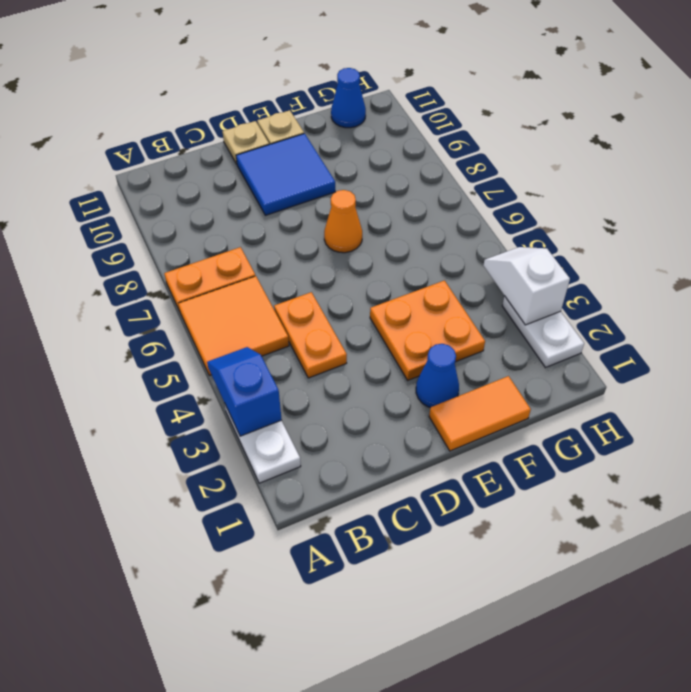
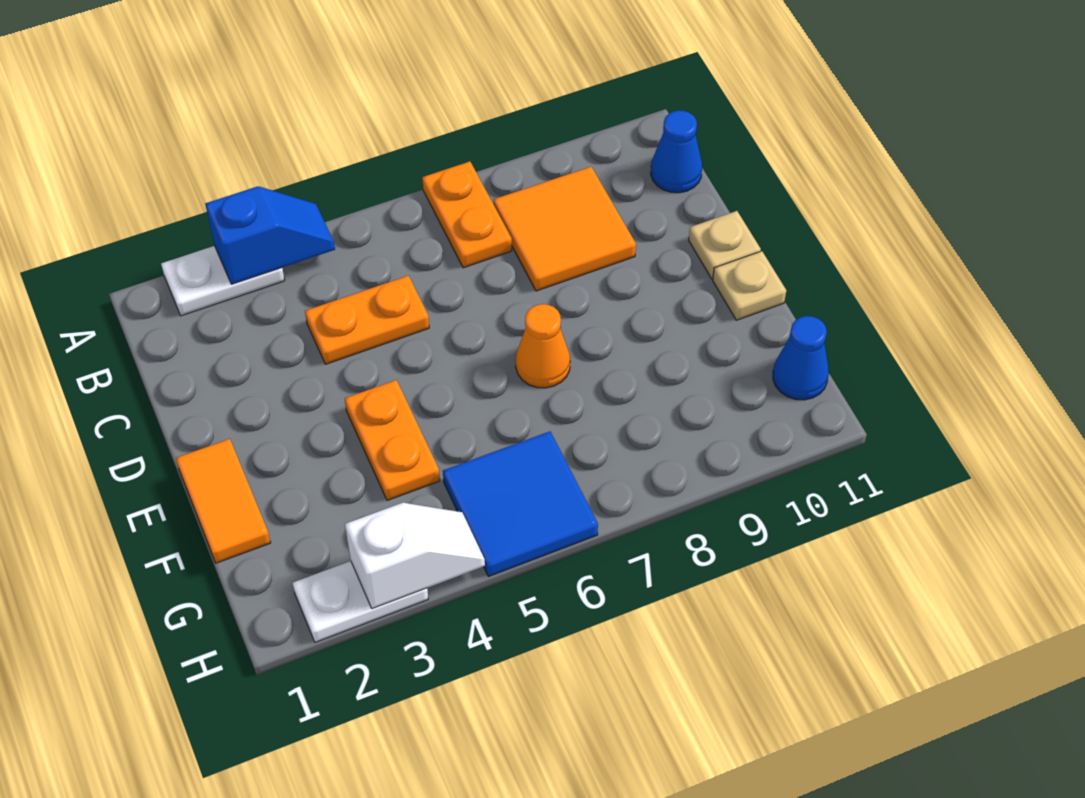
orange 2x2 tile [178,276,289,376] -> orange 2x2 tile moved to [494,167,636,291]
blue 2x2 tile [236,134,335,215] -> blue 2x2 tile moved to [443,431,598,577]
blue 1x1 cone [416,344,459,408] -> blue 1x1 cone moved to [651,110,702,193]
orange 2x2 plate [370,281,485,380] -> orange 1x2 plate [345,380,440,500]

